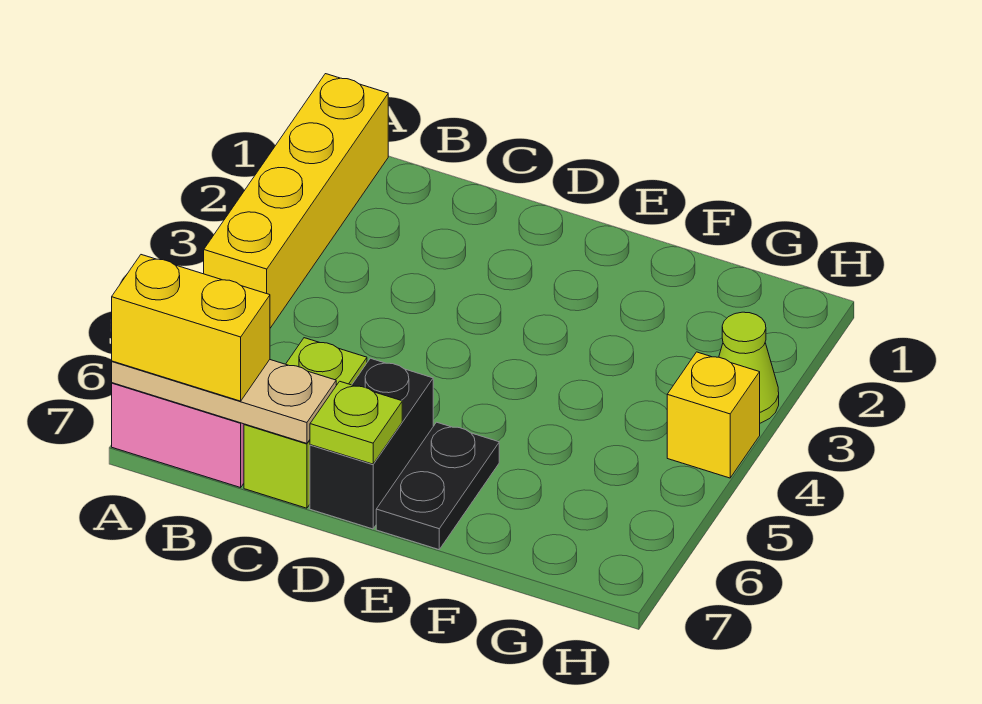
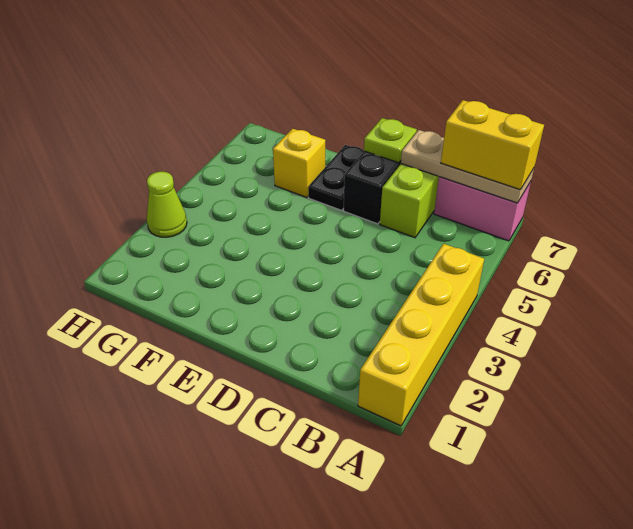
yellow 1x1 brick [667,352,760,478] -> yellow 1x1 brick moved to [273,129,325,197]

